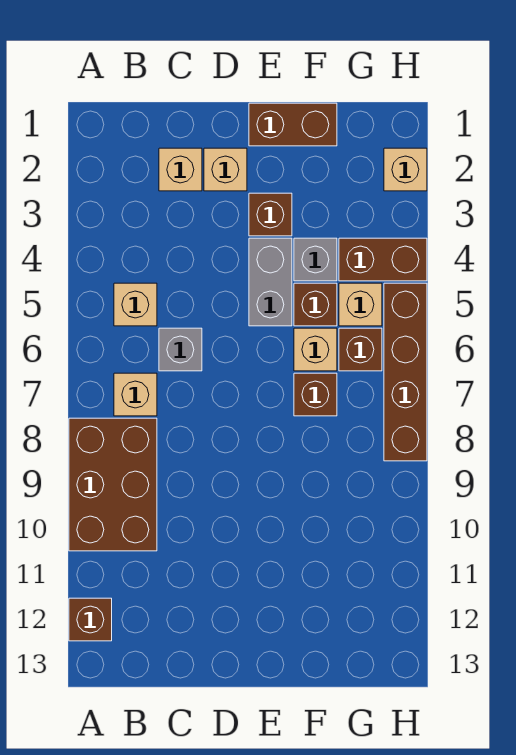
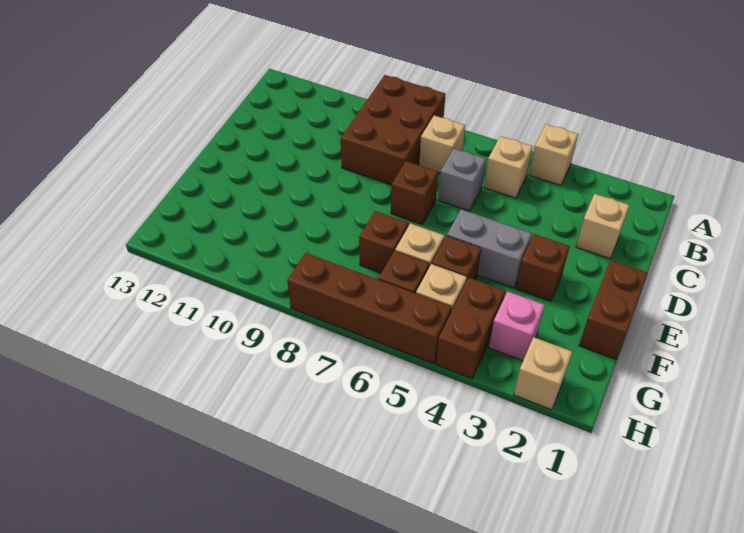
brown 2x3 brick [69,418,157,551] -> brown 2x3 brick turned to [341,75,446,185]
brown 1x1 brick [69,598,112,641] -> brown 1x1 brick moved to [391,161,438,224]
tan 1x1 brick [204,148,247,191] -> tan 1x1 brick moved to [529,124,578,186]
grey 1x1 brick [294,238,337,281] -> none
none -> pink 1x1 brick [489,291,545,361]

